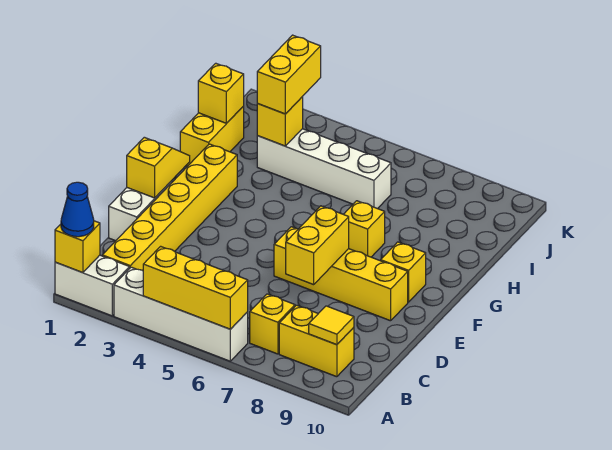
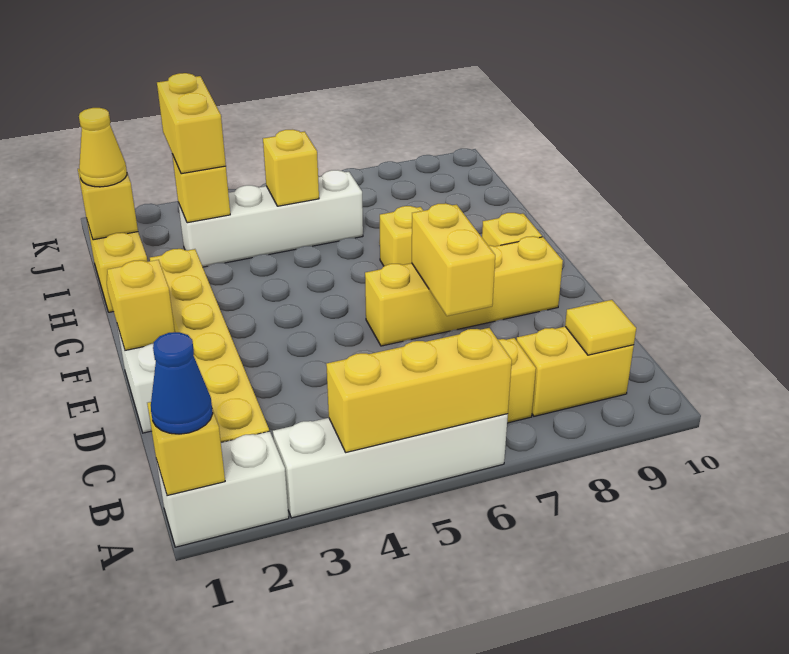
none -> yellow 1x1 cone [79,108,127,187]
none -> yellow 1x1 brick [263,129,319,206]

